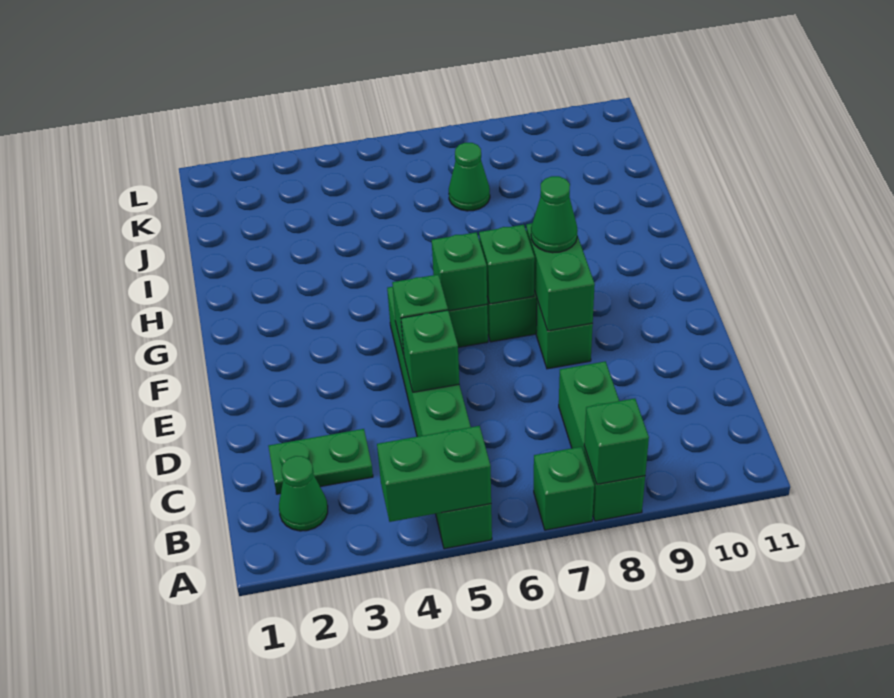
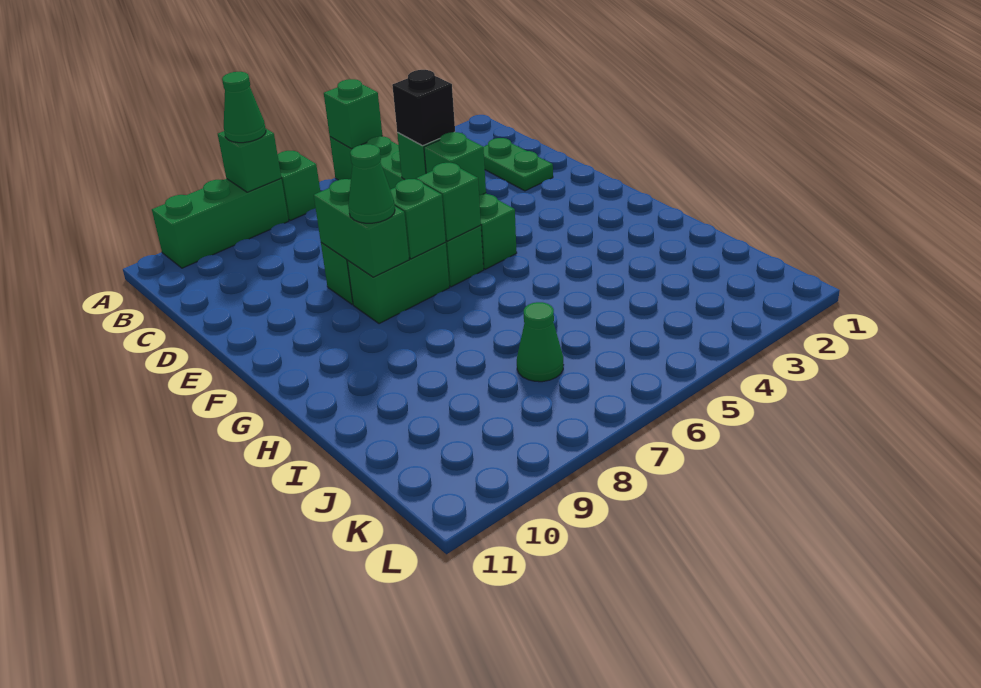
green 1x2 brick [377,426,491,522] -> green 1x1 brick [324,79,382,149]
green 1x3 brick [559,361,645,521] -> green 1x3 brick turned to [152,179,289,268]
green 1x1 cone [279,456,328,531] -> green 1x1 cone moved to [222,72,266,143]
green 1x2 plate [268,429,373,494] -> green 1x2 plate turned to [483,138,553,191]
none -> black 1x1 brick [392,70,455,146]

